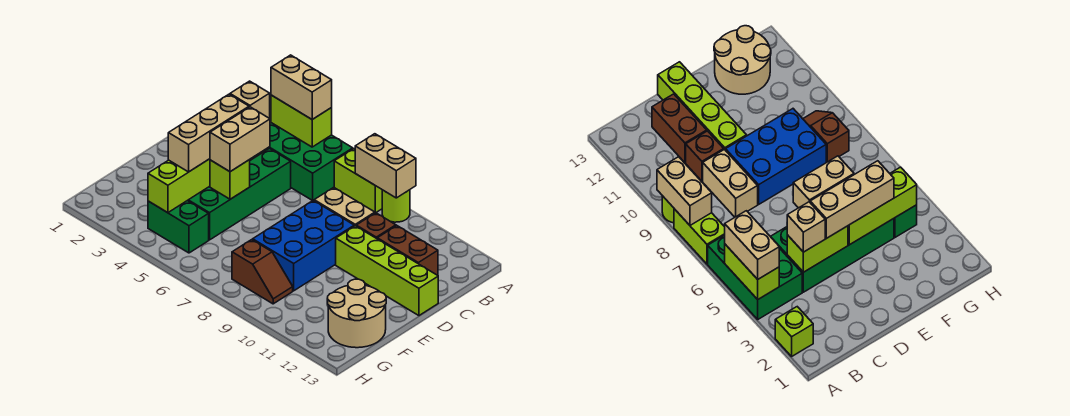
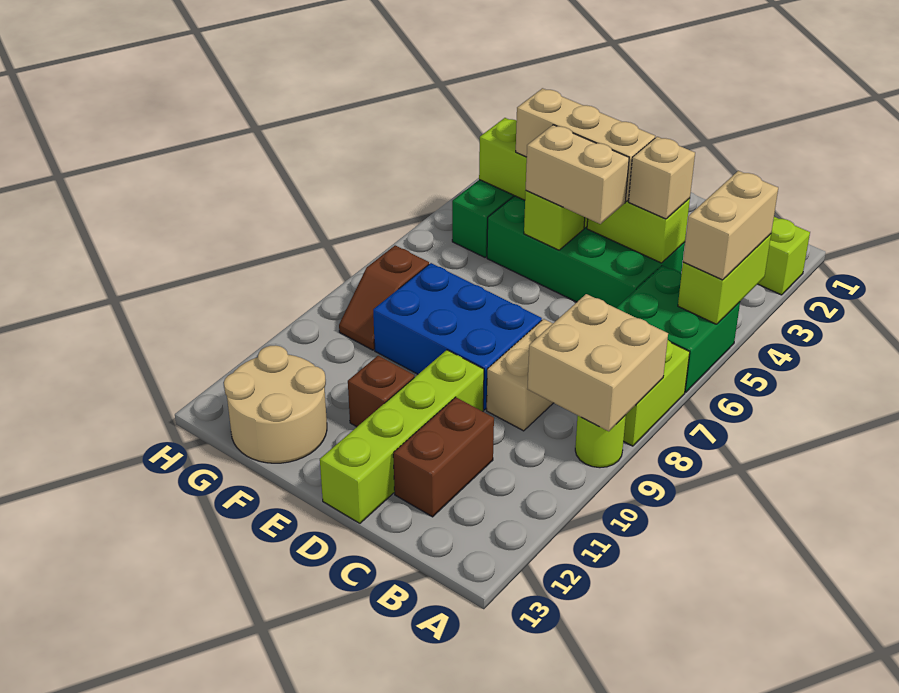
green 2x3 brick [270,123,353,201] -> green 2x2 brick [617,266,740,392]
tan 1x2 brick [355,134,416,198] -> tan 2x2 brick [527,294,668,431]
brown 1x1 brick [356,213,396,239] -> brown 1x1 brick moved to [348,356,414,427]

